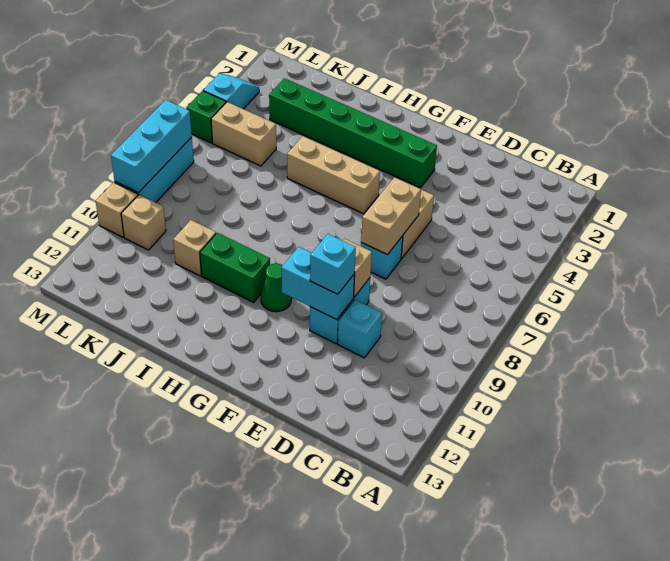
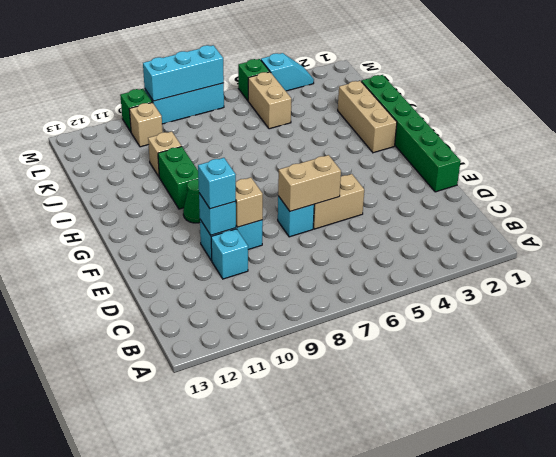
cyan 1x2 brick [281,247,355,320] -> cyan 1x1 brick [199,193,236,235]
green 1x6 brick [269,78,437,188] -> green 1x6 brick moved to [361,75,461,192]
tan 1x3 brick [287,136,380,214] -> tan 1x3 brick moved to [338,81,397,153]
tan 1x1 brick [96,182,138,237] -> green 1x1 brick [120,89,152,132]

